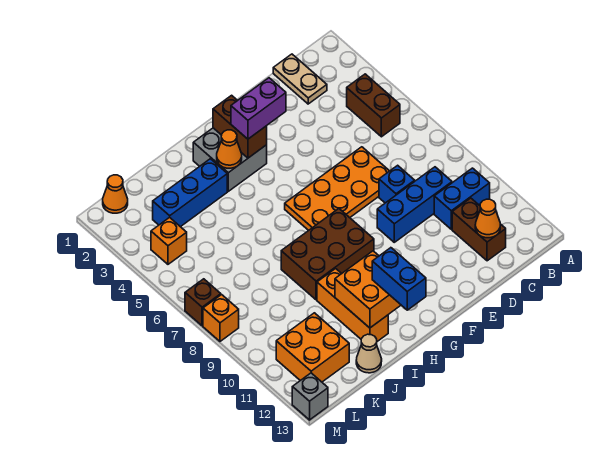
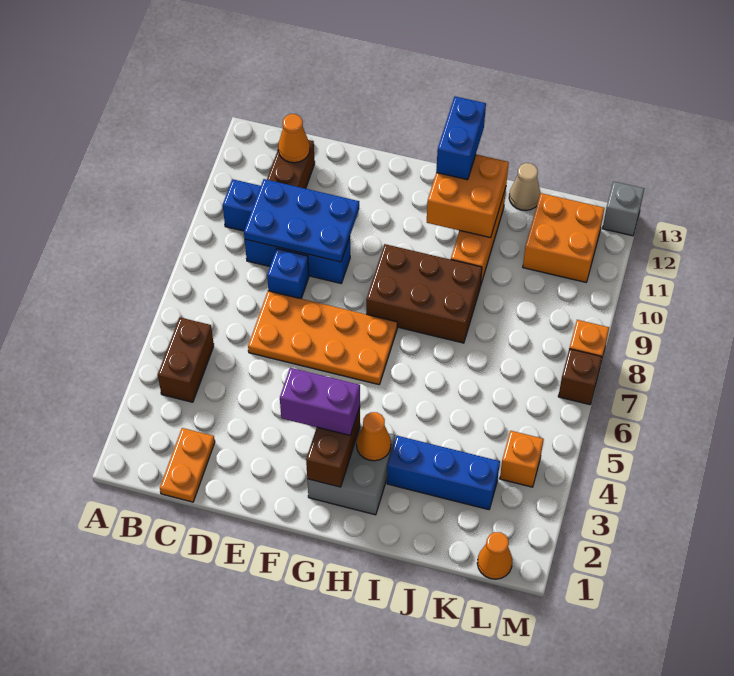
tan 1x2 plate [273,54,327,104] -> orange 1x2 plate [160,428,215,502]
none -> blue 2x3 plate [244,179,359,262]

